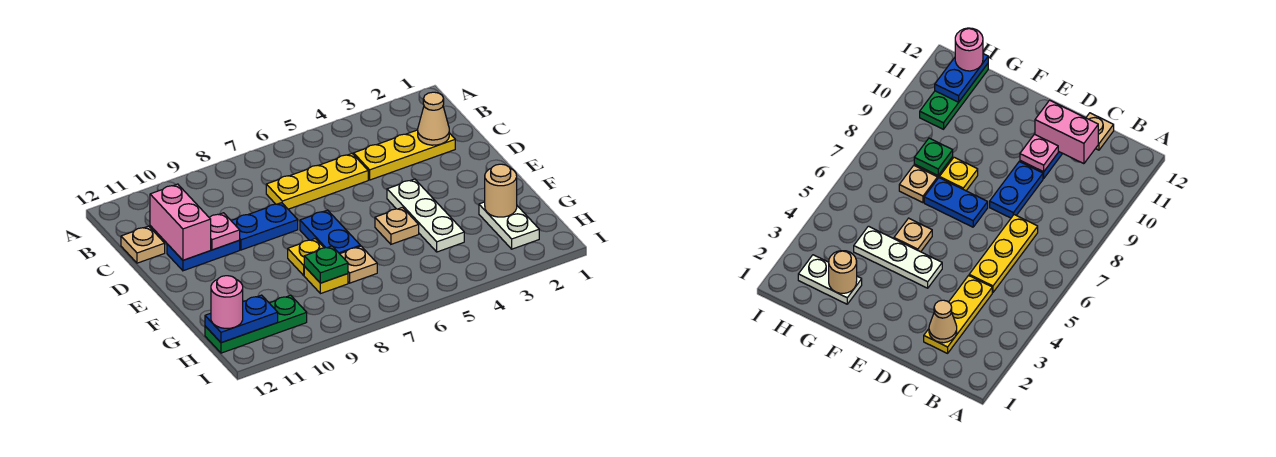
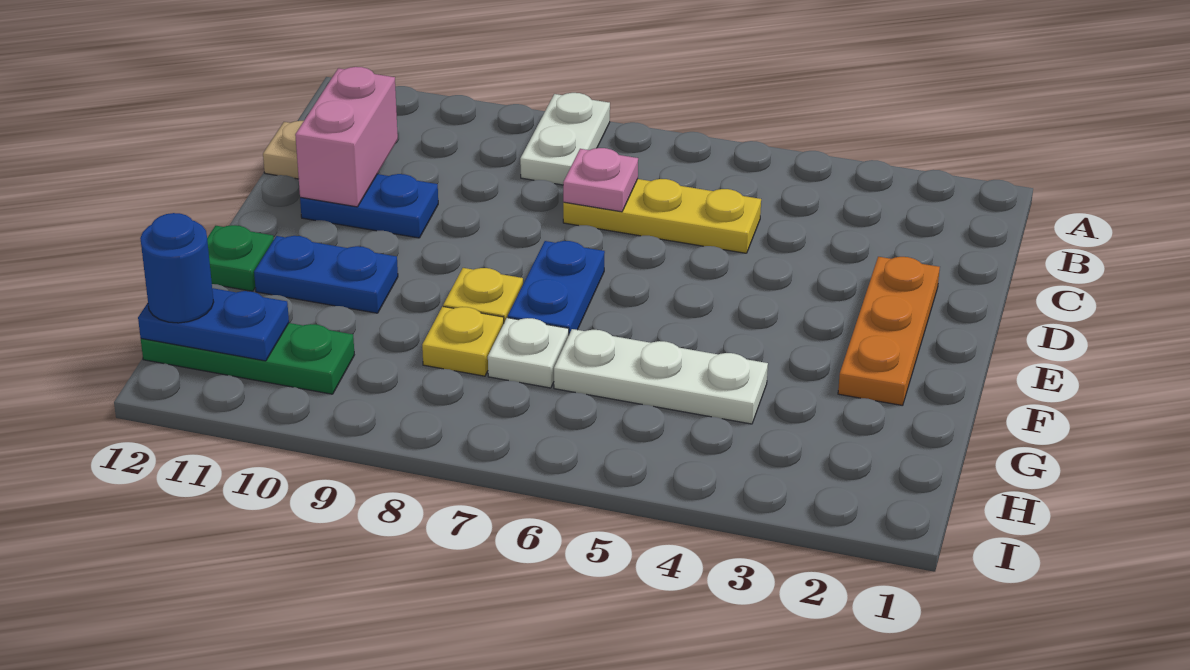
yellow 1x3 plate [354,130,455,180] -> none
tan 1x1 cone [418,92,449,145] -> none
none -> orange 1x3 plate [838,257,940,406]
blue 1x2 plate [231,203,298,250] -> blue 1x2 plate moved to [254,236,398,313]
pink 1x1 plate [209,213,240,250] -> pink 1x1 plate moved to [563,148,638,212]
white 1x3 plate [387,179,464,252] -> white 1x3 plate turned to [554,329,768,424]
tan 1x1 plate [375,207,419,244] -> none
white 1x2 plate [479,202,539,249] -> white 1x2 plate moved to [520,93,610,185]
tan 1x1 round brick [485,164,517,217] -> none
tan 1x1 plate [340,246,377,283] -> white 1x1 plate [488,318,569,388]
green 1x1 plate [304,246,348,283] -> green 1x1 plate moved to [207,225,274,291]
pink 1x1 round brick [211,276,243,328] -> blue 1x1 round brick [140,213,214,323]

